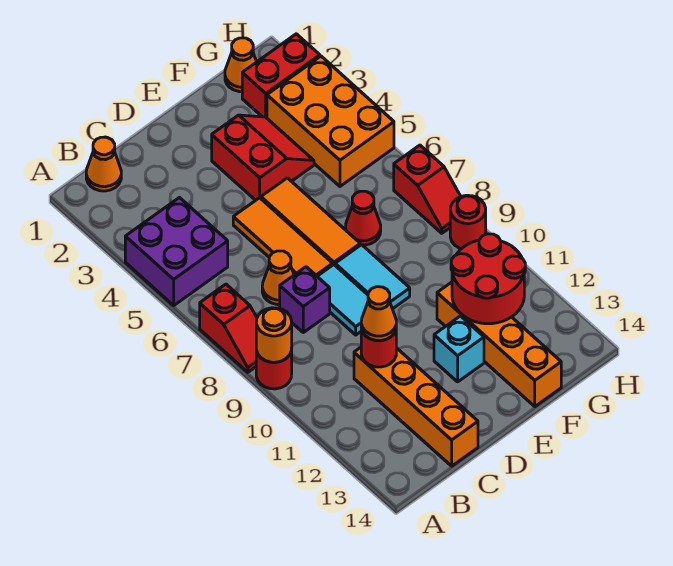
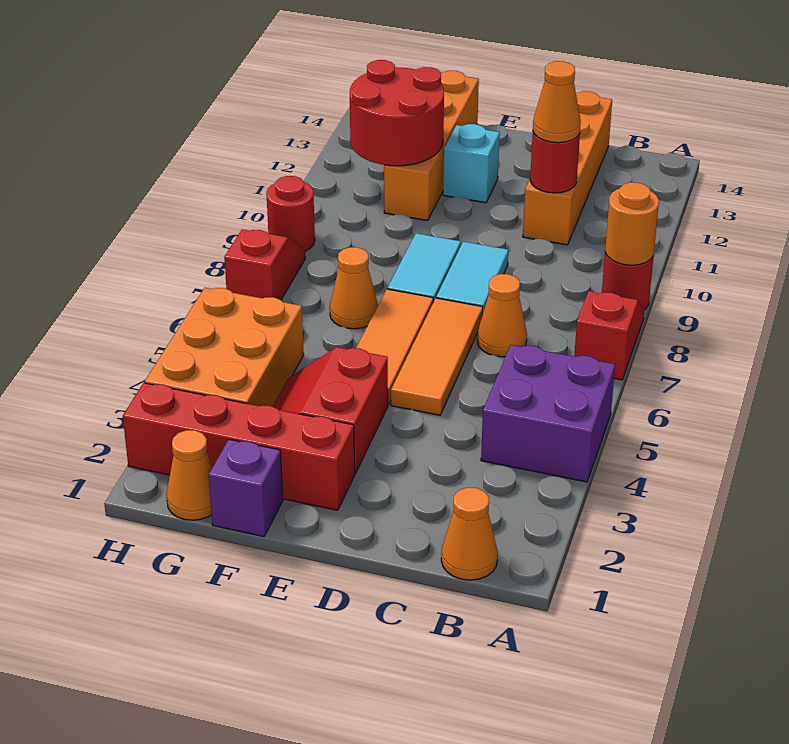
purple 1x1 brick [280,267,330,332] -> purple 1x1 brick moved to [209,439,283,537]
red 1x1 cone [346,191,381,245] -> orange 1x1 cone [330,247,378,329]
red 1x2 brick [242,34,320,118] -> red 1x4 brick [123,383,355,510]

